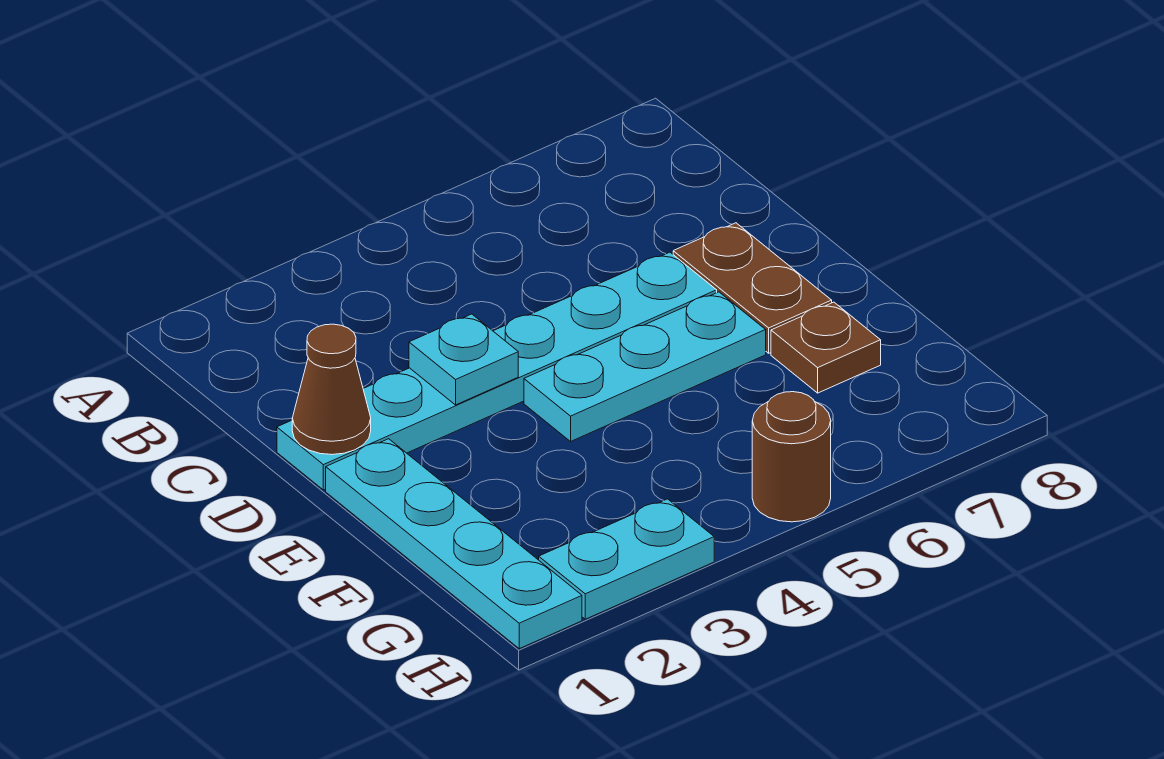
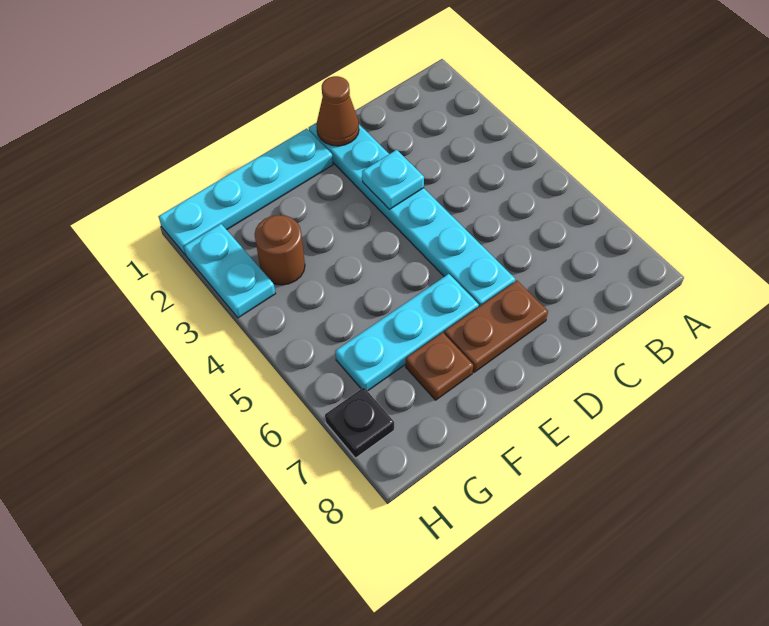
cyan 1x3 plate [524,292,766,441] -> cyan 1x3 plate turned to [335,274,479,391]
brown 1x1 round brick [752,392,831,522] -> brown 1x1 round brick moved to [255,215,305,285]
none -> black 1x1 plate [325,387,394,458]

